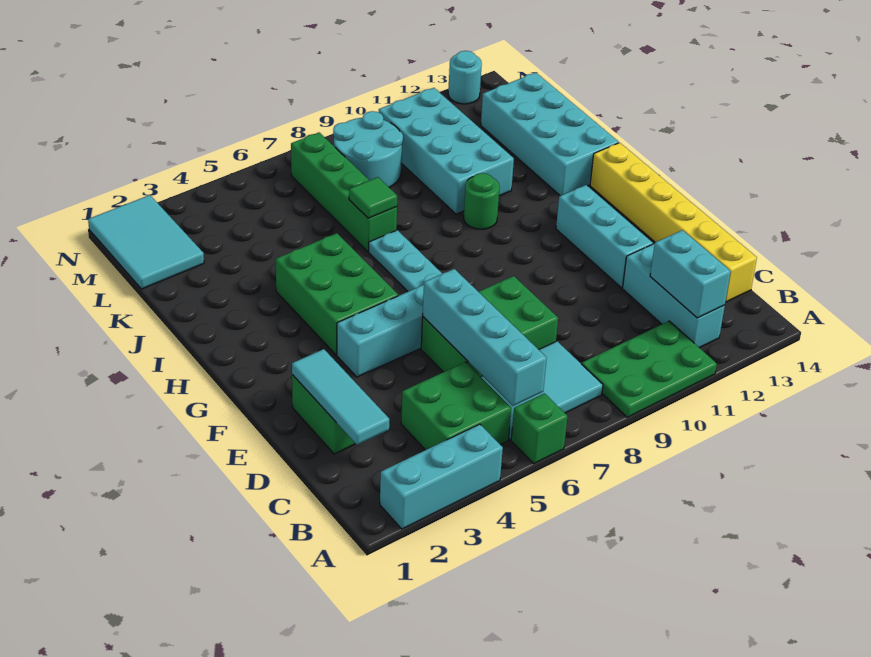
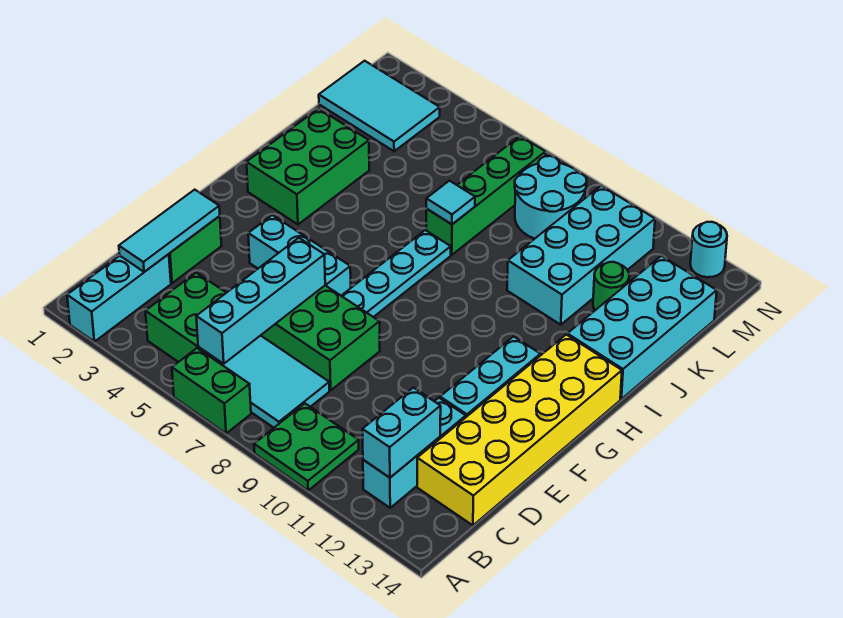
cyan 1x3 brick [380,424,503,529] -> cyan 1x3 brick turned to [67,254,171,342]
green 1x1 brick [511,393,567,464] -> green 1x2 brick [172,348,251,433]
green 2x3 plate [582,321,717,417] -> green 2x2 plate [254,403,359,490]
yellow 1x6 brick [590,143,757,302] -> yellow 2x6 brick [417,335,622,525]
green 2x3 brick [276,233,398,355] -> green 2x3 brick moved to [247,109,369,224]
green 1x1 round brick [464,173,500,229] -> green 1x1 round brick moved to [593,262,629,310]
green 1x1 tile [349,177,397,218] -> cyan 1x1 tile [426,181,475,224]
cyan 2x3 tile [88,195,204,289] -> cyan 2x3 tile turned to [319,61,440,151]

